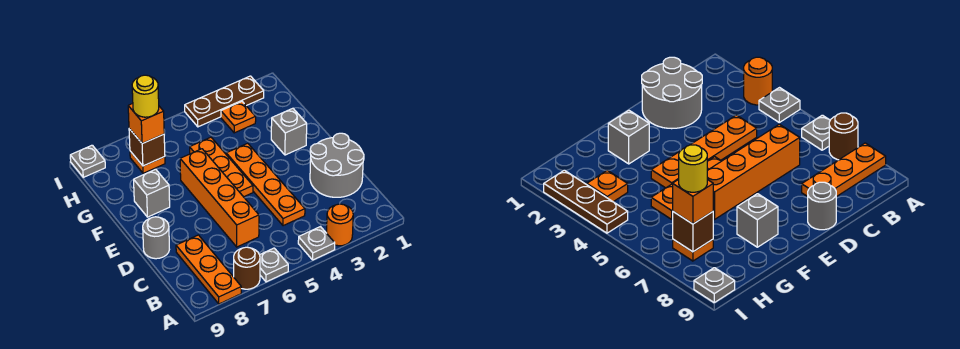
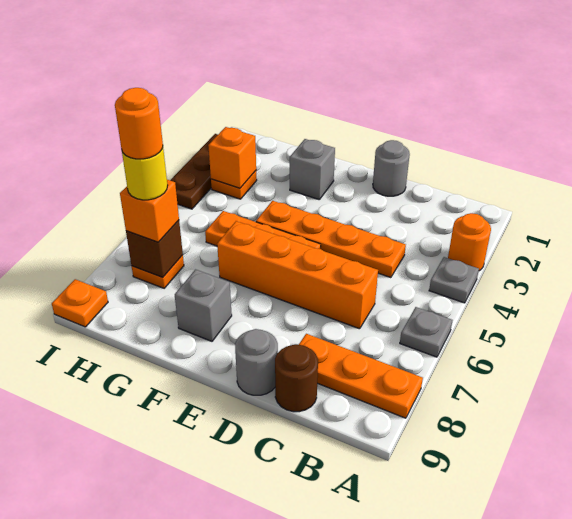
brown 1x1 round brick [234,247,260,289] -> brown 1x1 round brick moved to [275,344,318,412]
grey 2x2 round brick [310,133,364,197] -> grey 1x1 round brick [373,140,410,196]
none -> orange 1x1 brick [208,127,256,188]
none -> orange 1x1 round brick [115,88,163,159]
grey 1x1 plate [70,145,105,177] -> orange 1x1 plate [52,279,108,327]

